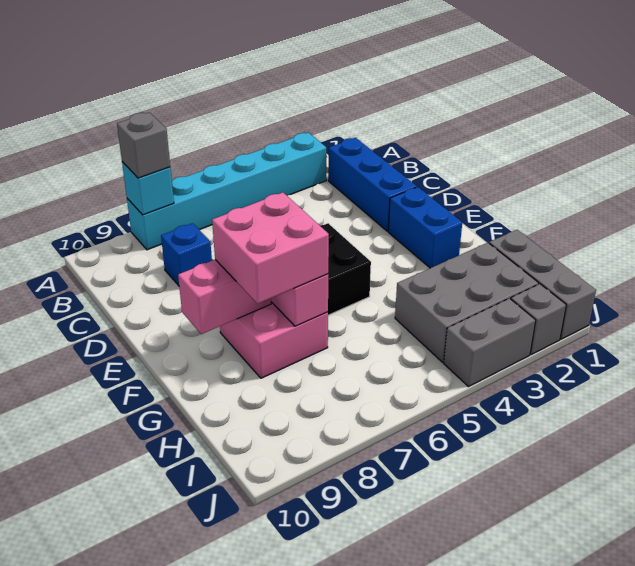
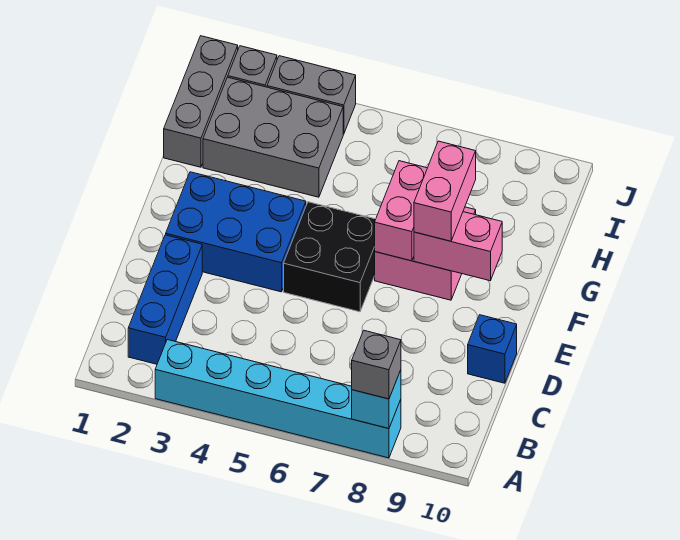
blue 1x1 brick [161,223,212,286] -> blue 1x1 brick moved to [468,315,517,383]
blue 1x2 brick [388,187,462,268] -> blue 2x3 brick [166,172,306,292]
pink 2x2 brick [212,192,329,304] -> pink 1x2 brick [414,141,476,241]

